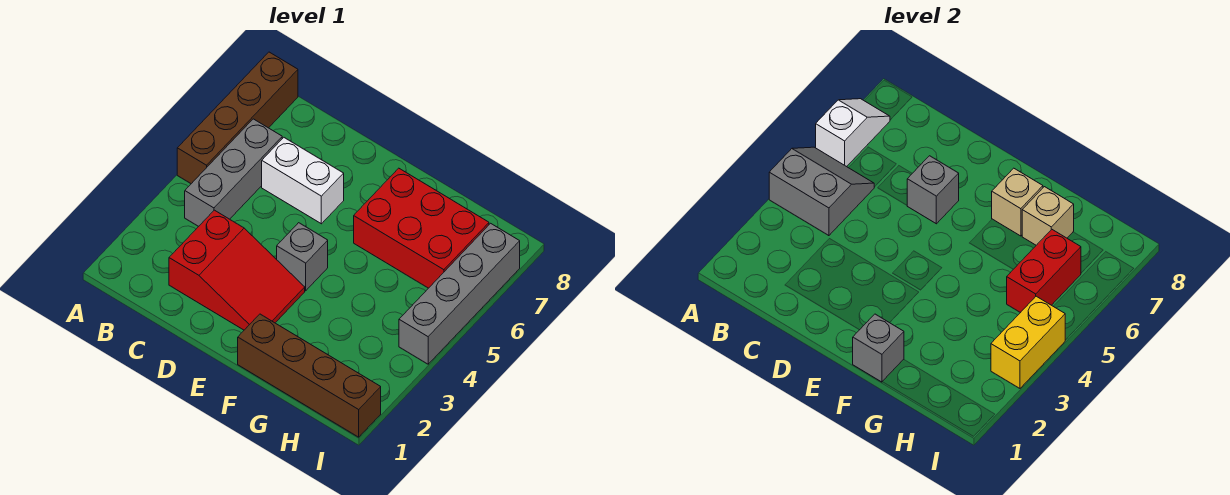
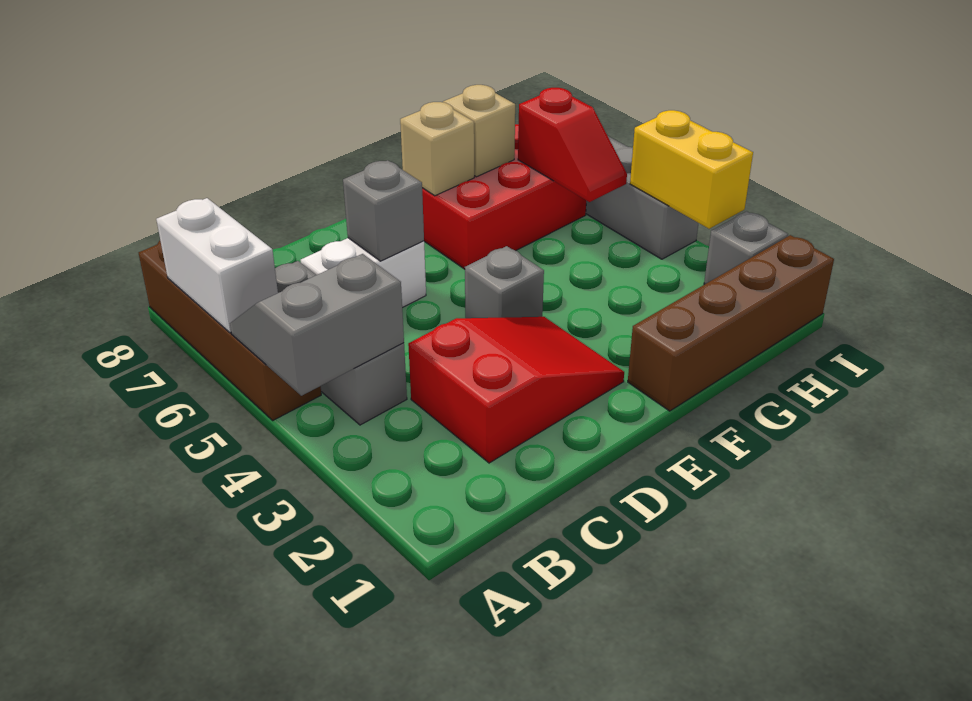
white 1x2 slope [816,99,890,167] -> white 1x2 brick [156,198,278,333]
grey 1x1 brick [853,314,904,382] -> grey 1x1 brick moved to [704,211,788,285]
red 1x2 brick [1007,229,1081,313] -> red 1x2 slope [518,88,627,202]

